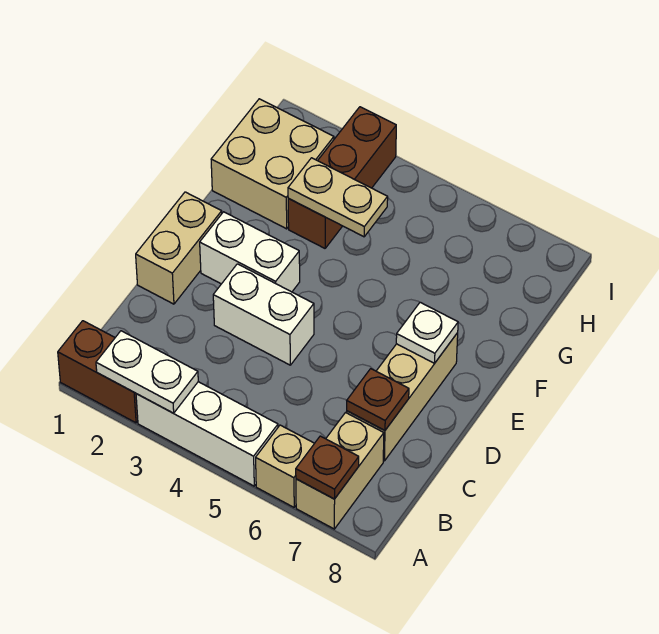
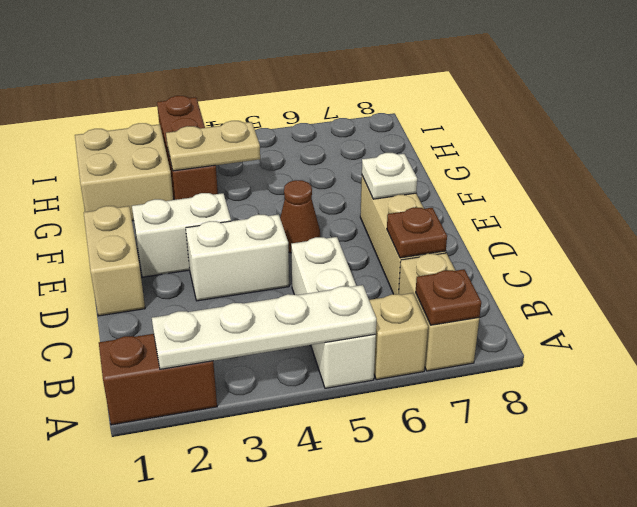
white 1x2 plate [96,331,198,413] -> white 1x4 plate [152,285,376,369]
white 1x3 brick [136,382,278,486] -> white 1x3 brick turned to [291,237,376,388]
none -> brown 1x1 cone [280,180,320,253]

